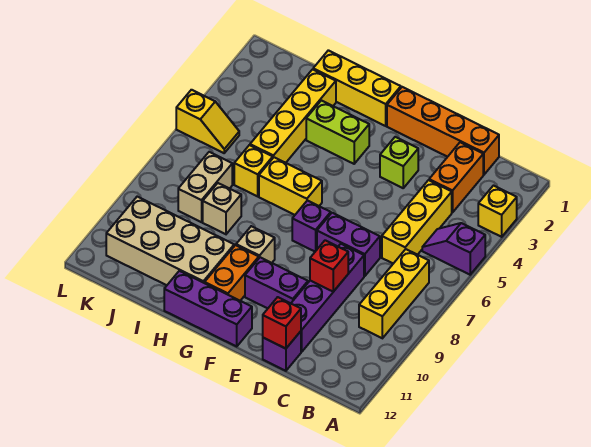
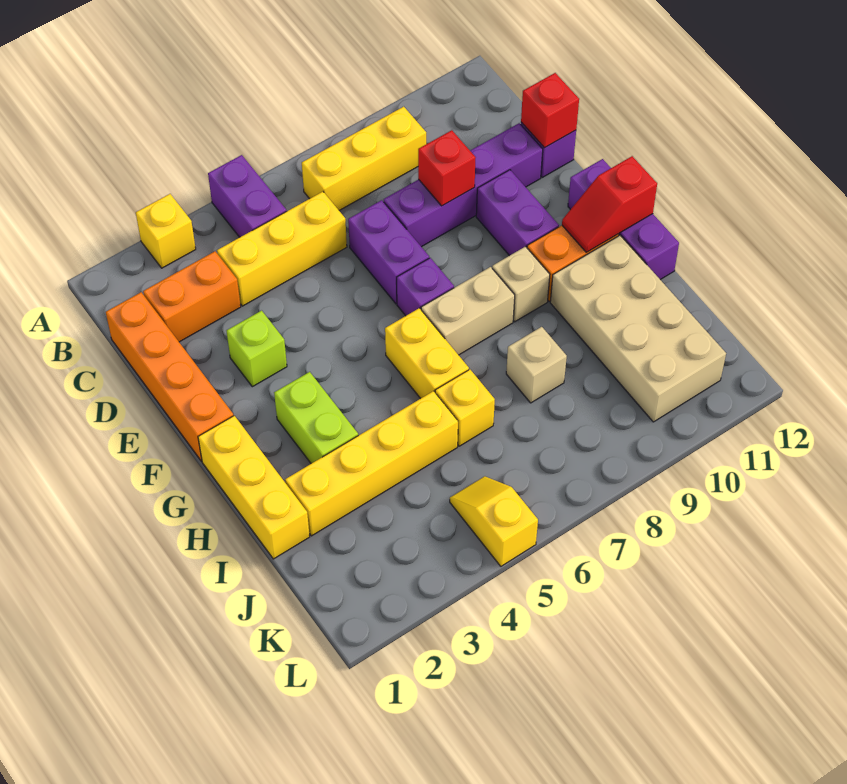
purple 1x2 slope [422,223,485,275] -> purple 1x2 brick [208,155,287,237]
none -> red 1x2 slope [562,156,657,252]
tan 1x2 brick [178,152,232,222] -> tan 1x2 brick moved to [421,267,515,355]

